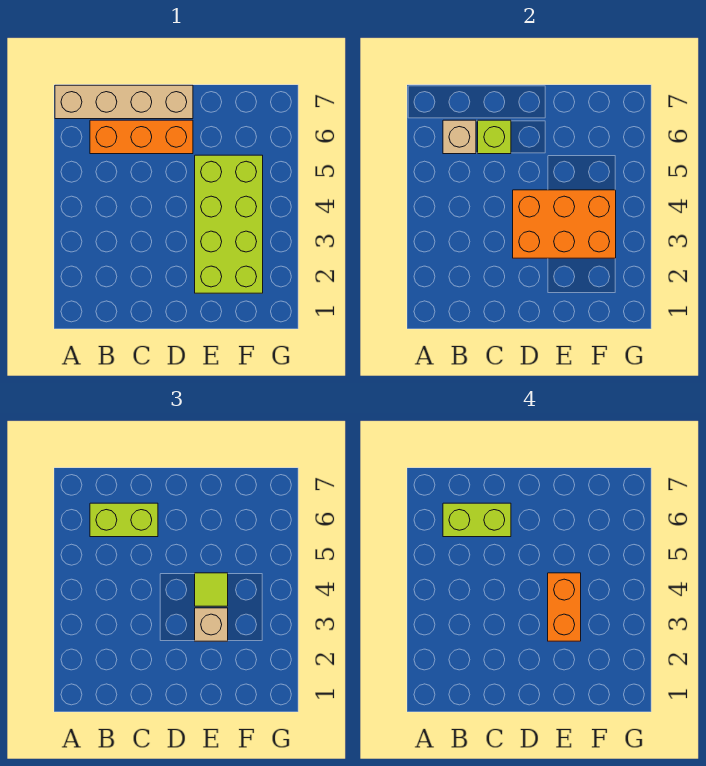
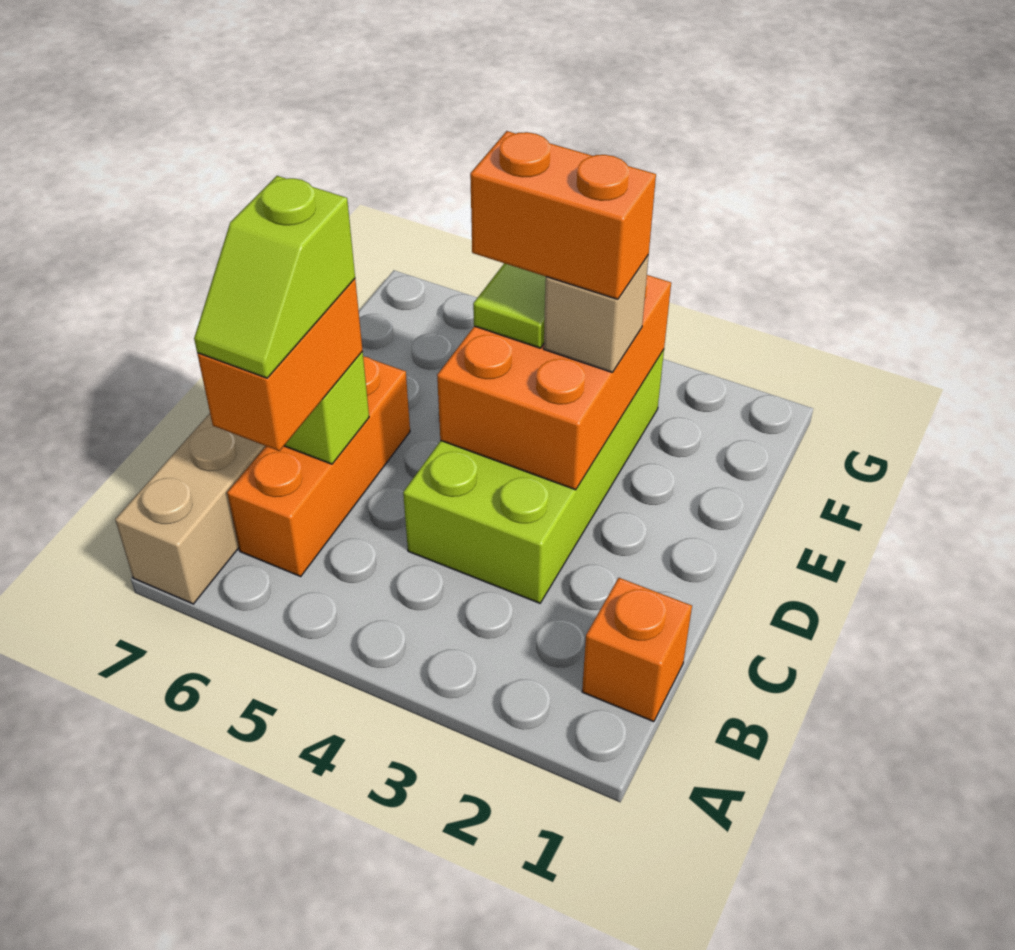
none -> orange 1x1 brick [582,578,692,722]
tan 1x1 brick [443,120,476,154] -> none
lime 1x2 brick [90,503,158,537] -> orange 1x2 brick [197,279,363,451]
lime 1x2 brick [443,503,511,537] -> lime 1x2 slope [194,176,355,378]
lime 2x4 brick [195,155,263,293] -> lime 2x4 brick turned to [403,350,664,603]

